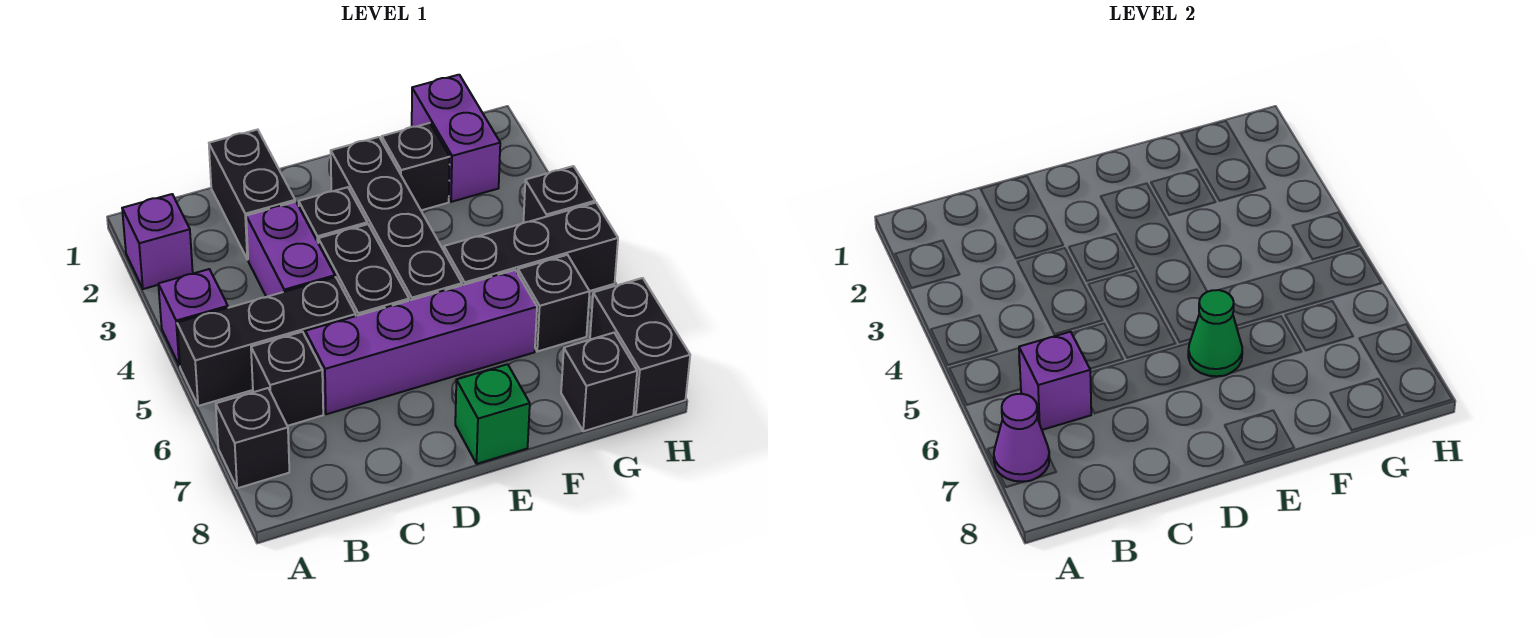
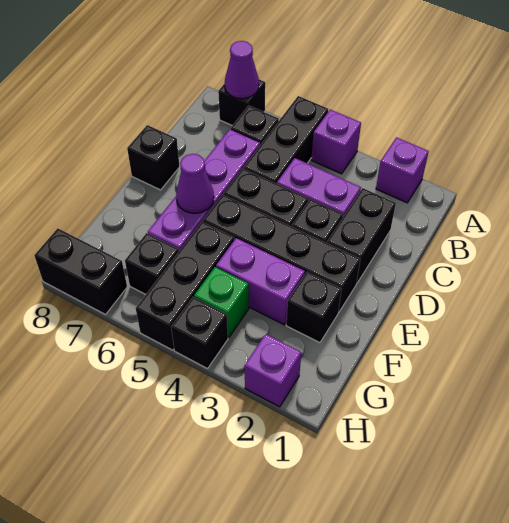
purple 1x1 brick [1019,332,1091,430] -> purple 1x1 brick moved to [245,334,301,407]
black 1x2 brick [209,130,295,260] -> black 1x2 brick turned to [327,188,396,283]
green 1x1 cone [1188,290,1242,376] -> purple 1x1 cone [176,154,214,213]
green 1x1 brick [455,364,530,464] -> green 1x1 brick moved to [194,267,249,337]
purple 1x2 brick [412,75,500,202] -> purple 1x2 brick moved to [216,238,305,325]
black 1x1 brick [561,333,637,431] -> black 1x1 brick moved to [127,125,180,190]

